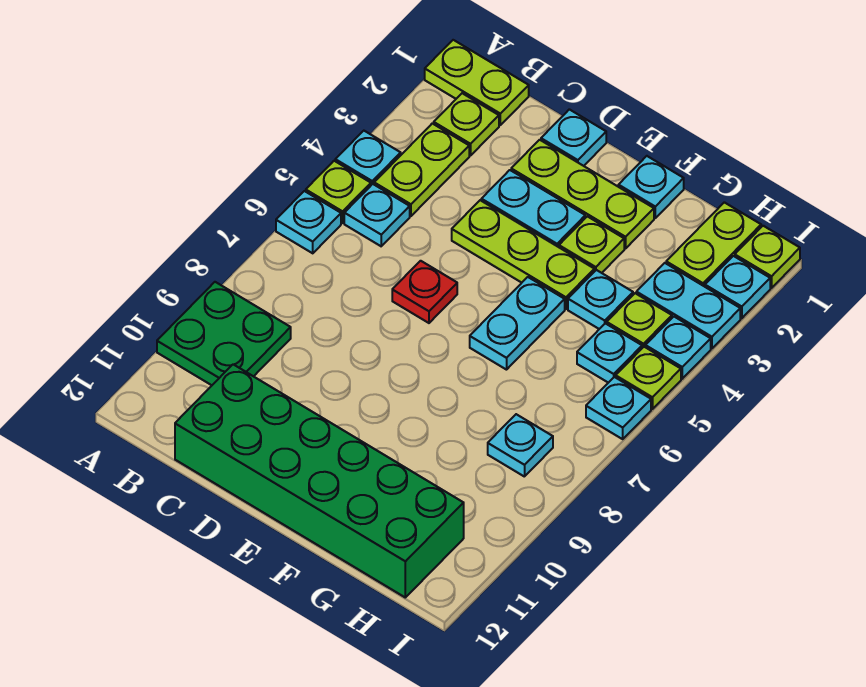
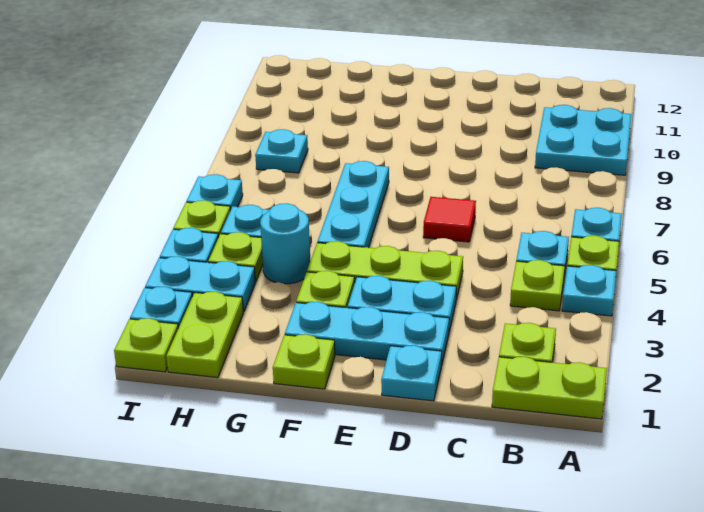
green 2x2 plate [157,282,291,385] -> cyan 2x2 plate [535,105,631,175]
lime 1x2 plate [374,123,469,216] -> lime 1x1 plate [510,260,565,311]
green 2x6 brick [175,364,464,597] -> none
lime 1x3 plate [511,140,654,249] -> cyan 1x3 plate [285,302,449,365]
red 1x1 plate [392,261,457,323] -> red 1x1 tile [423,197,476,242]
cyan 1x1 plate [618,156,684,218] -> lime 1x1 plate [273,334,335,389]
cyan 1x2 plate [470,277,565,370] -> cyan 1x3 plate [317,161,389,247]
cyan 1x1 plate [568,270,633,329] -> cyan 1x1 round brick [260,203,310,284]

